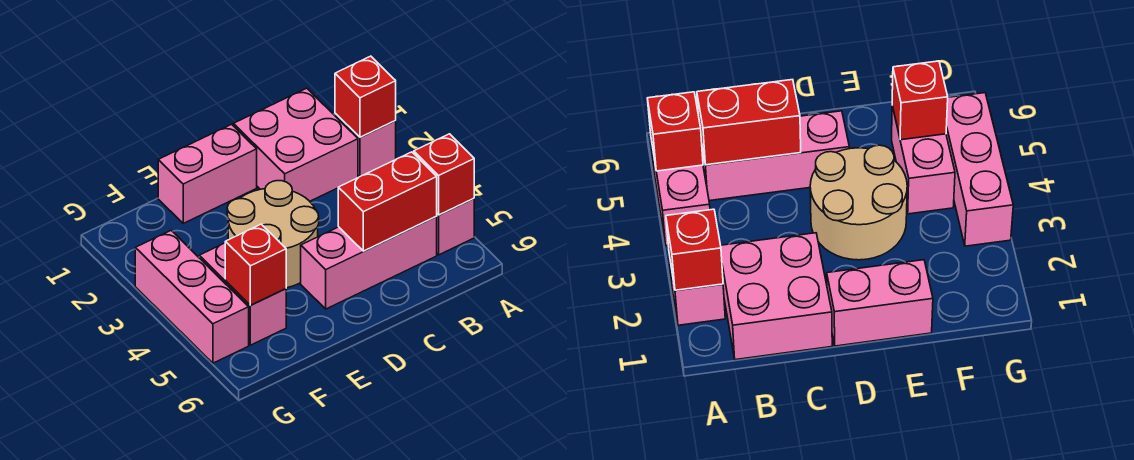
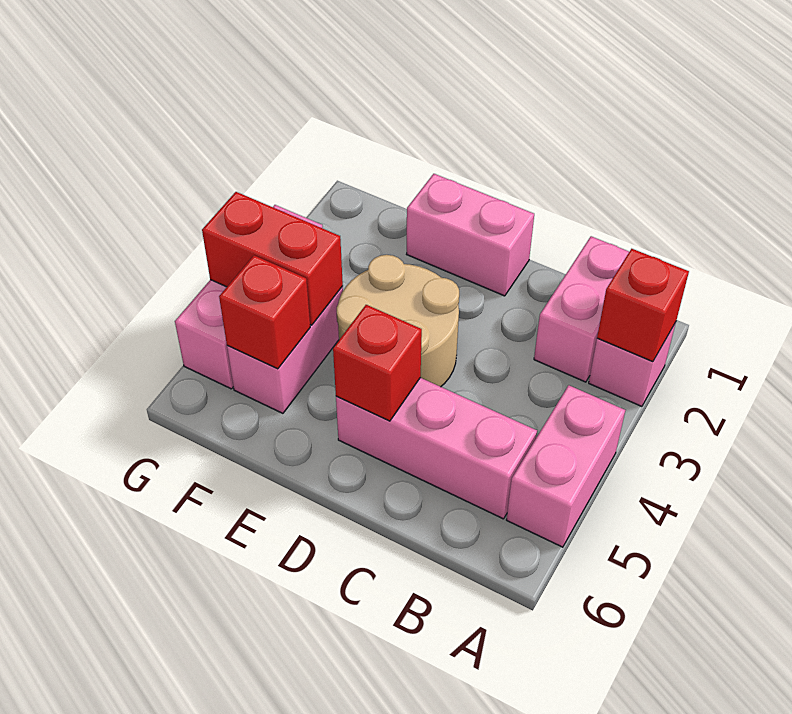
red 1x1 brick [413,134,474,215] -> red 1x1 brick moved to [333,305,422,421]
pink 2x2 brick [233,88,358,201] -> pink 1x2 brick [534,236,629,382]
red 1x2 brick [338,152,437,251] -> red 1x2 brick moved to [202,192,343,325]

